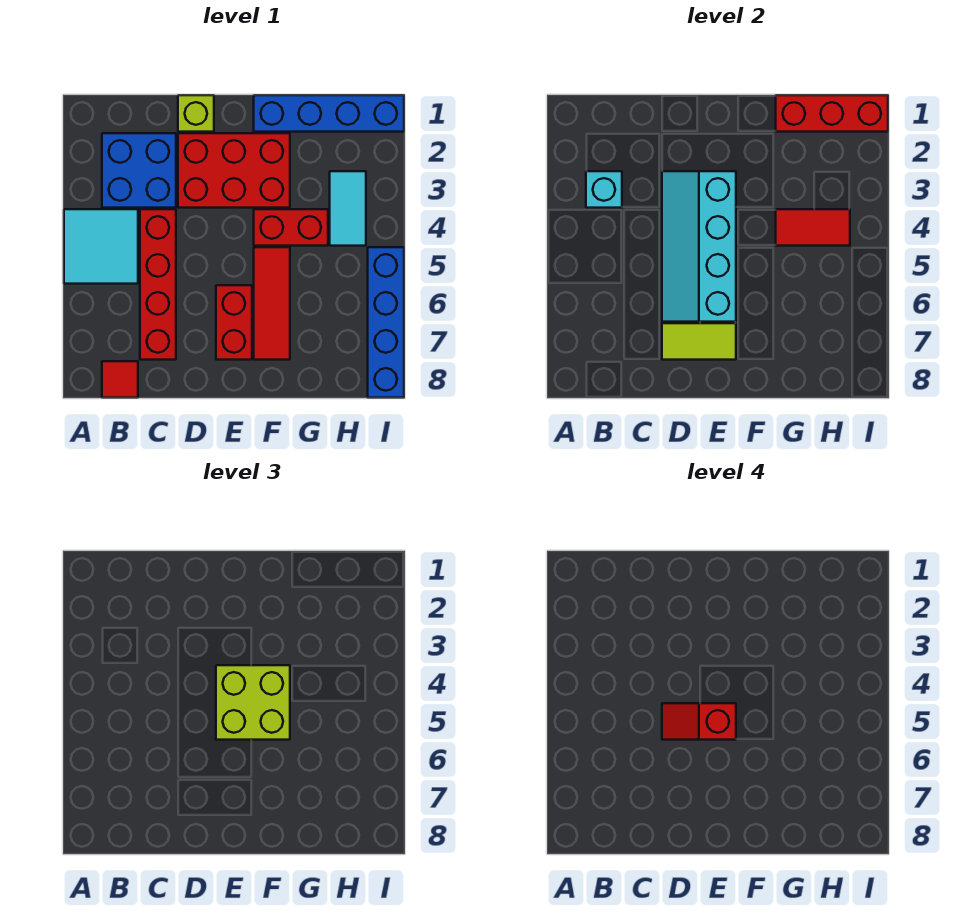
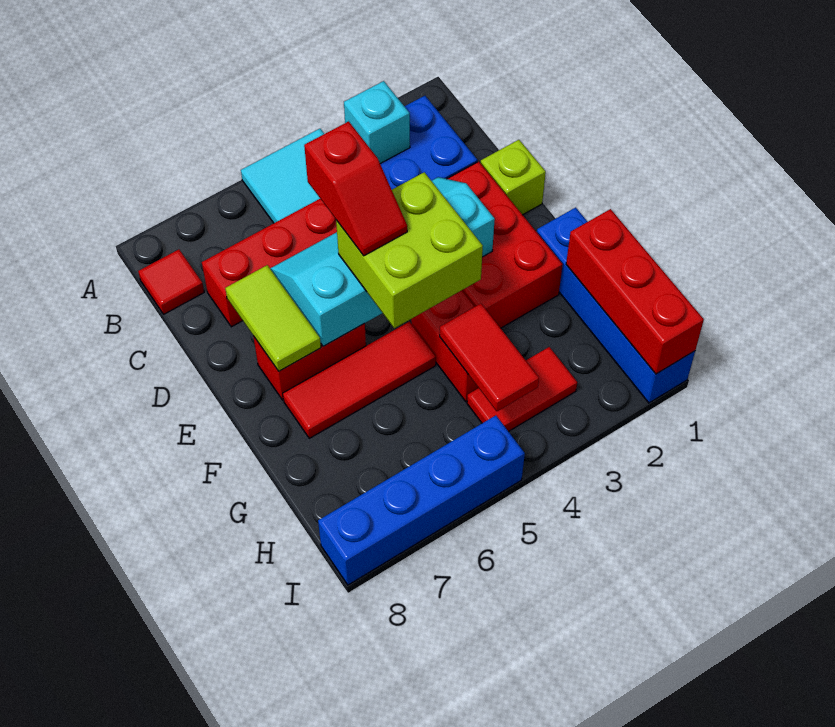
red 1x2 slope [662,703,736,740] -> red 1x2 slope turned to [304,121,407,256]
cyan 1x2 tile [330,171,366,246] -> red 1x2 tile [467,347,577,431]

